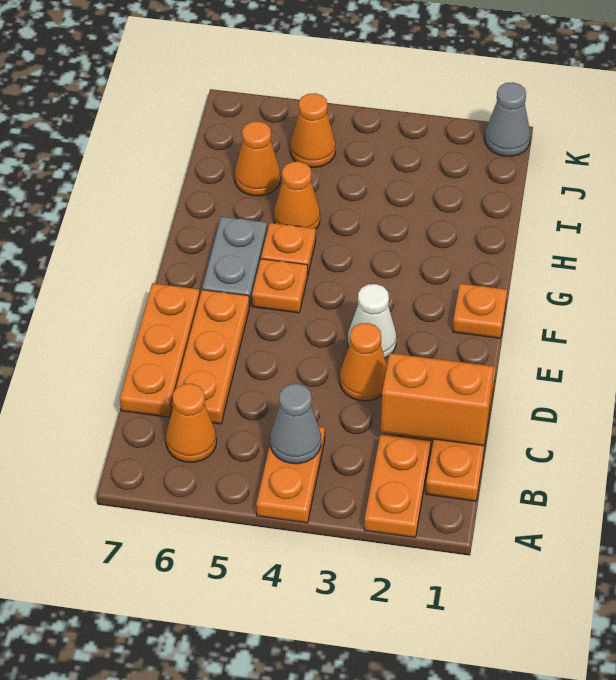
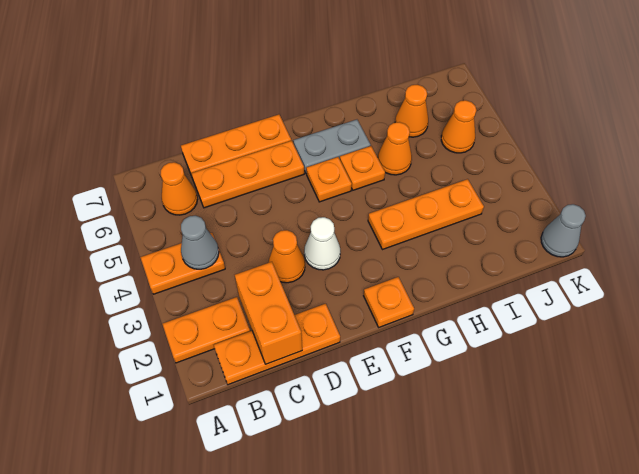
none -> orange 1x3 plate [368,179,484,250]

